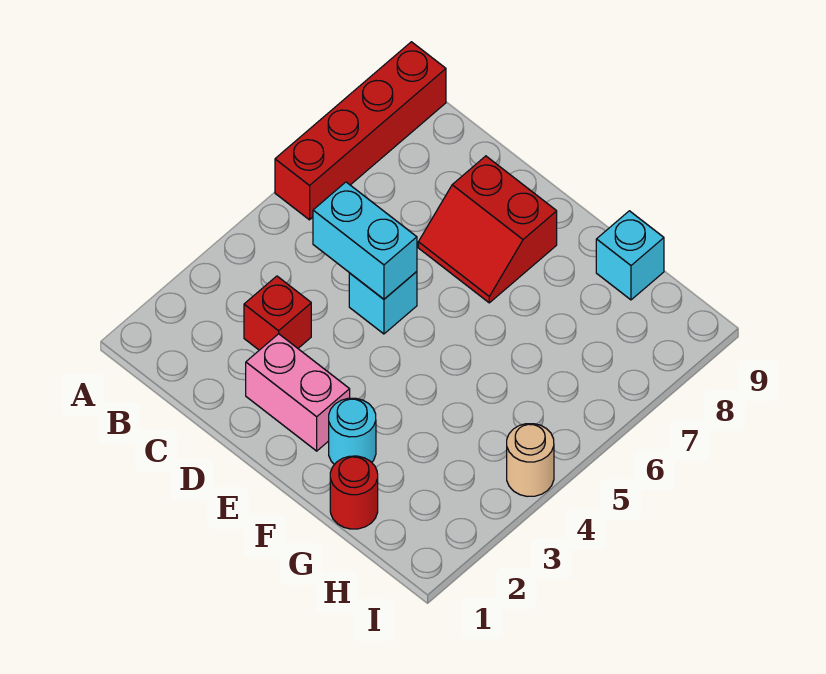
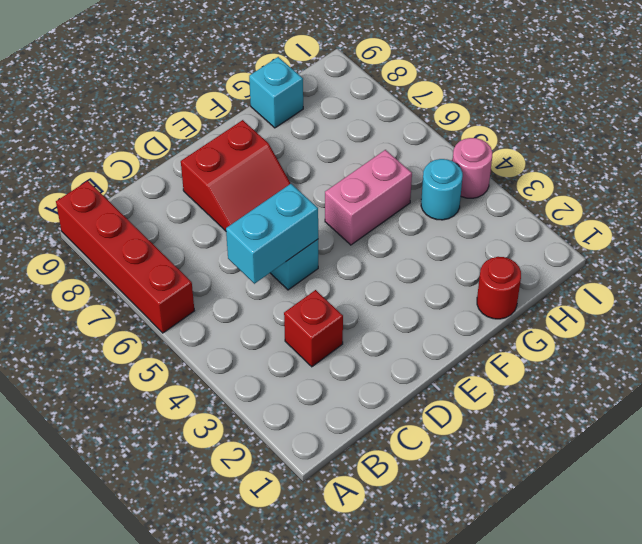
pink 1x2 brick [246,334,350,451] -> pink 1x2 brick moved to [325,150,412,245]
cyan 1x1 round brick [329,398,376,465] -> cyan 1x1 round brick moved to [421,159,463,220]
tan 1x1 round brick [507,424,554,497] -> pink 1x1 round brick [453,138,492,198]

